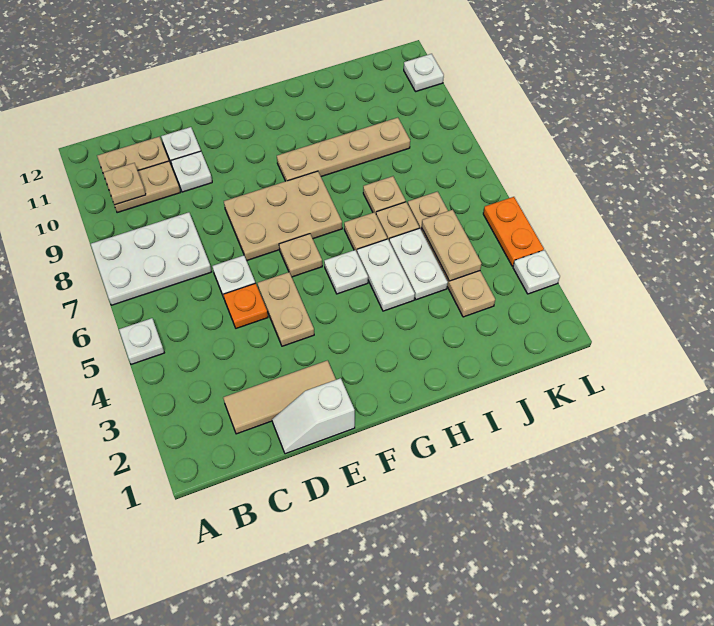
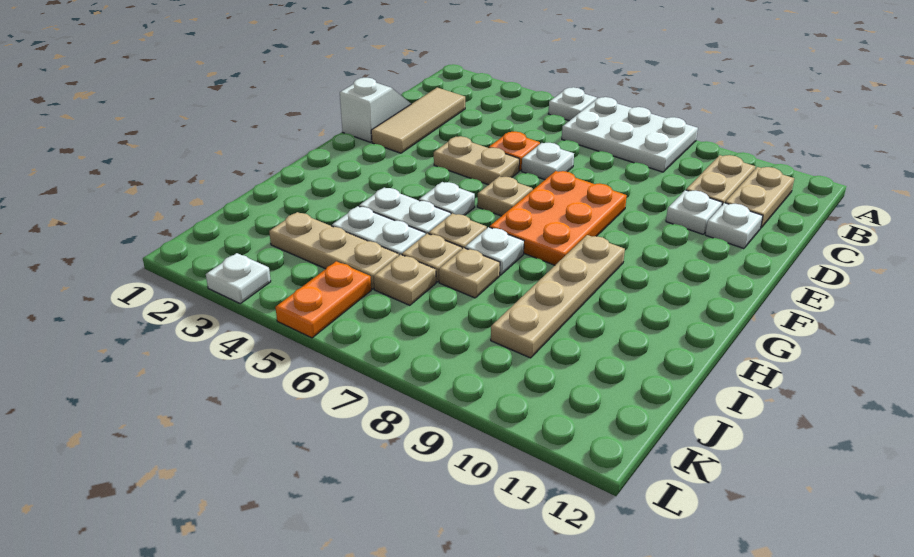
white 2x3 plate [91,212,212,305] -> white 2x3 plate turned to [562,97,698,172]
tan 1x1 plate [103,163,146,205] -> none
tan 2x3 plate [224,171,342,261] -> orange 2x3 plate [490,171,627,265]
tan 1x2 plate [422,210,482,281] -> none
orange 1x2 plate [483,197,544,266] -> orange 1x2 plate turned to [275,261,371,338]
white 1x1 plate [404,54,444,92] -> white 1x1 plate moved to [465,227,524,275]

